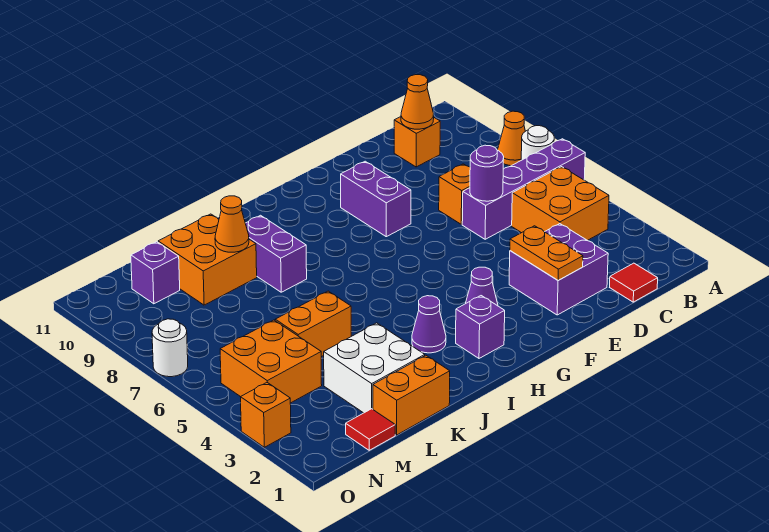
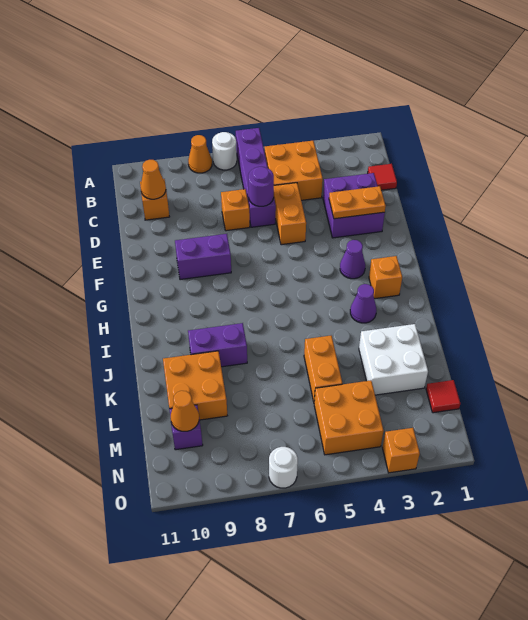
purple 1x1 brick [456,296,505,358] -> orange 1x1 brick [369,256,402,299]
orange 1x2 brick [373,355,450,435] -> orange 1x2 brick moved to [274,183,306,245]
orange 1x1 cone [215,196,249,252] -> orange 1x1 cone moved to [171,391,199,431]

